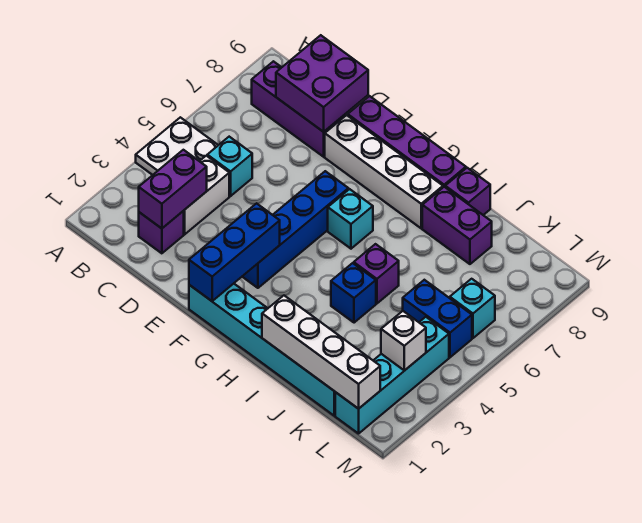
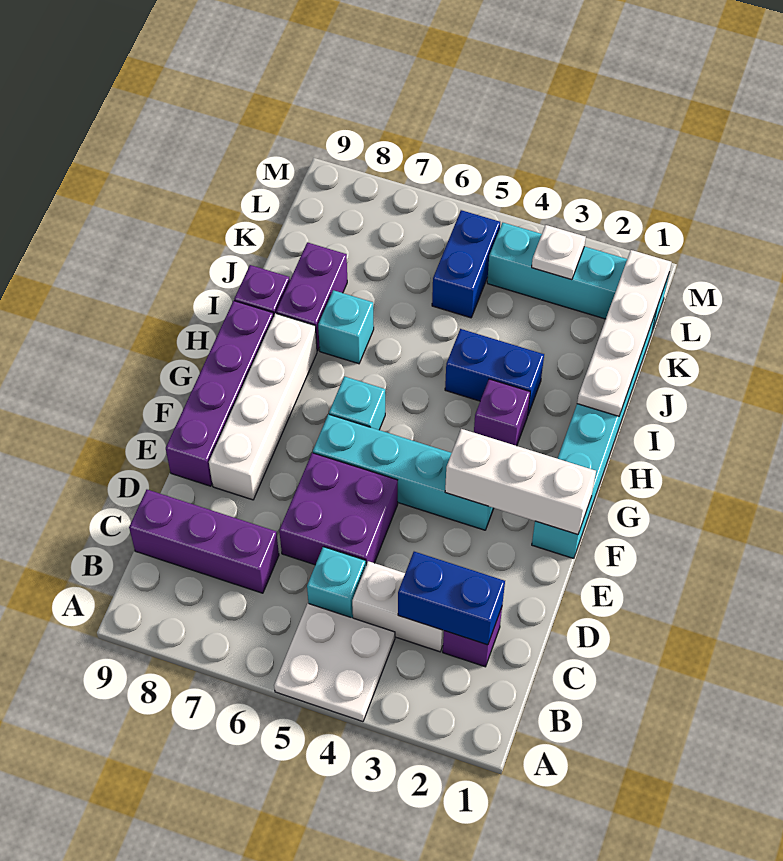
purple 1x3 brick [252,61,345,157] -> purple 1x3 brick turned to [129,490,279,593]
purple 1x2 brick [139,150,207,228] -> blue 1x2 brick [398,552,505,645]
purple 2x2 brick [276,35,368,132] -> purple 2x2 brick moved to [279,453,398,565]
blue 1x3 brick [189,203,280,301] -> white 1x3 brick [445,429,596,535]
blue 1x4 brick [242,171,348,288] -> cyan 1x4 brick [313,414,494,530]
white 1x4 brick [262,296,380,409] -> white 1x4 plate [577,250,672,416]
blue 1x1 brick [331,263,376,323] -> blue 1x2 brick [445,329,544,414]
purple 1x1 brick [354,244,399,303] -> purple 1x1 brick moved to [474,379,530,446]
white 1x1 brick [381,311,426,371] -> white 1x1 plate [532,225,586,280]
cyan 1x1 brick [450,279,495,338] -> cyan 1x1 brick moved to [318,290,374,364]

